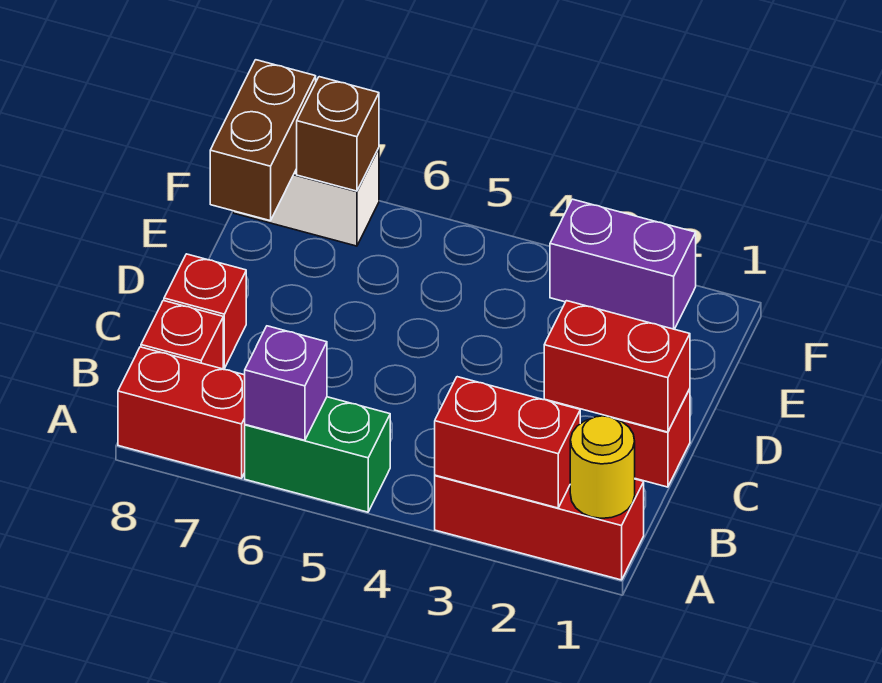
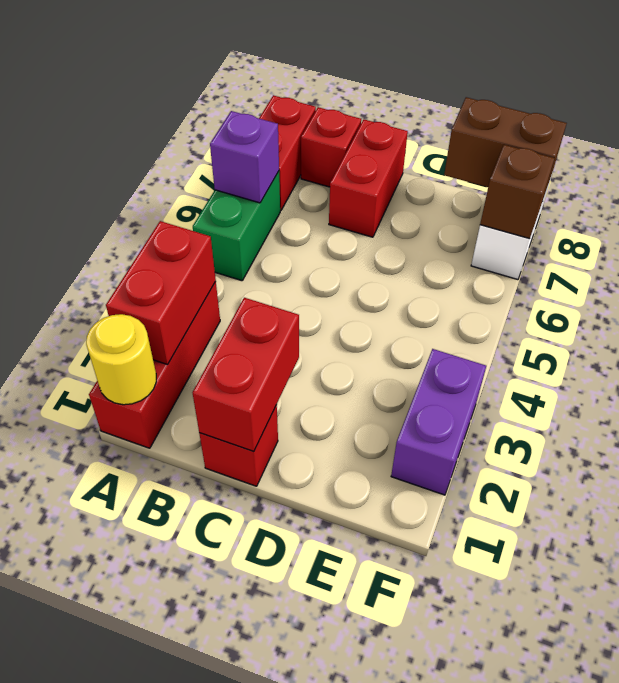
red 1x1 brick [164,254,246,368] -> red 1x2 brick [329,120,408,237]

